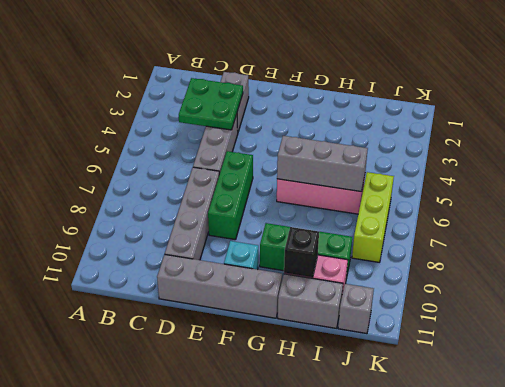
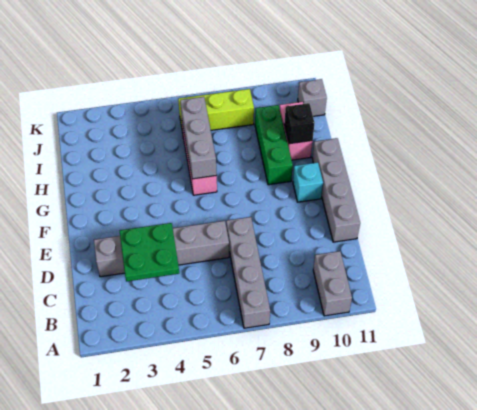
grey 1x4 brick [165,167,219,260] -> grey 1x4 brick turned to [226,217,270,328]
green 1x3 brick [208,151,253,240] -> none
grey 1x2 brick [278,274,343,328] -> grey 1x2 brick moved to [313,251,352,316]

